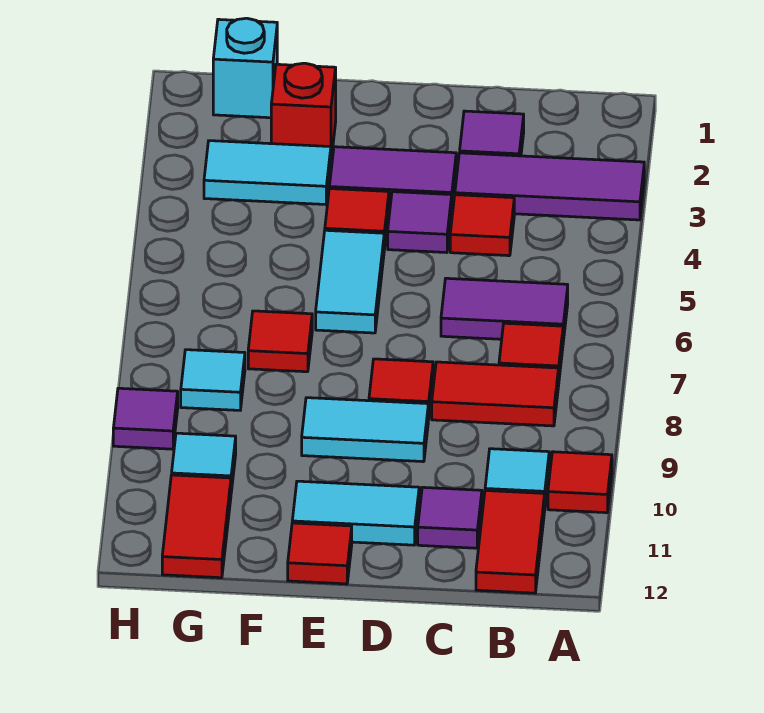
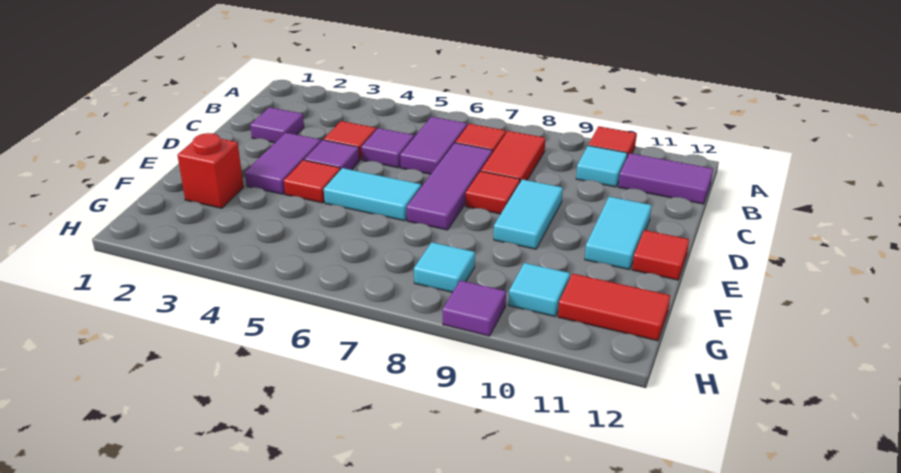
purple 1x3 tile [455,153,644,220] -> purple 1x3 tile moved to [407,143,492,230]
red 1x2 tile [476,490,545,593] -> purple 1x2 tile [618,153,713,204]
purple 1x1 tile [418,487,482,548] -> purple 1x1 tile moved to [362,128,414,168]
cyan 1x2 tile [204,141,331,205] -> none
red 1x1 tile [248,311,312,372] -> none
cyan 1x1 brick [213,18,277,118] -> none

